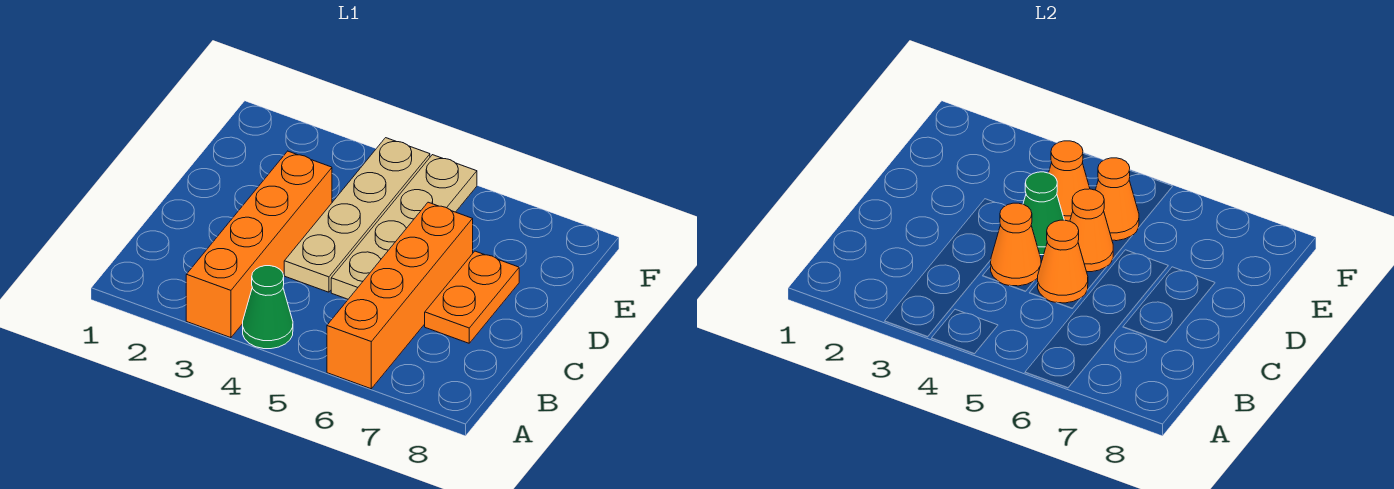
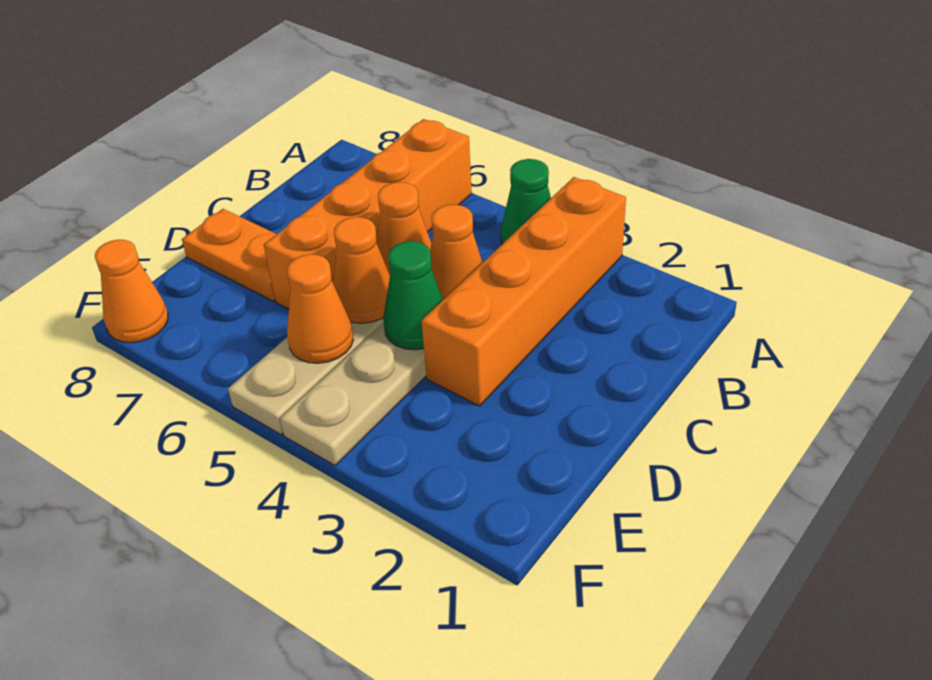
orange 1x2 plate [425,251,519,343] -> orange 1x2 plate turned to [182,209,276,301]
orange 1x1 cone [1049,141,1090,221] -> orange 1x1 cone moved to [95,240,168,343]

